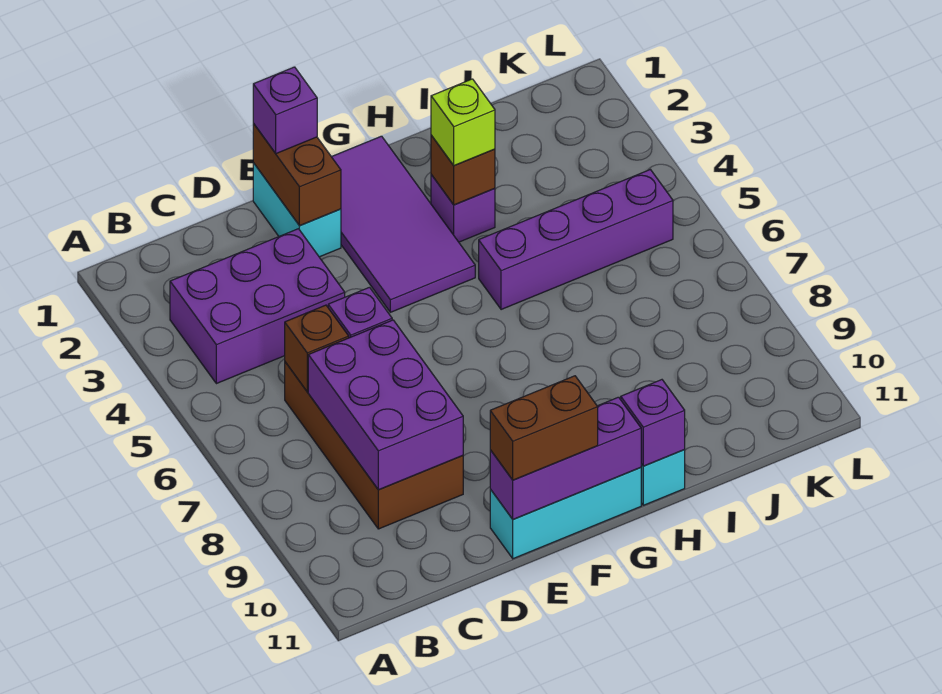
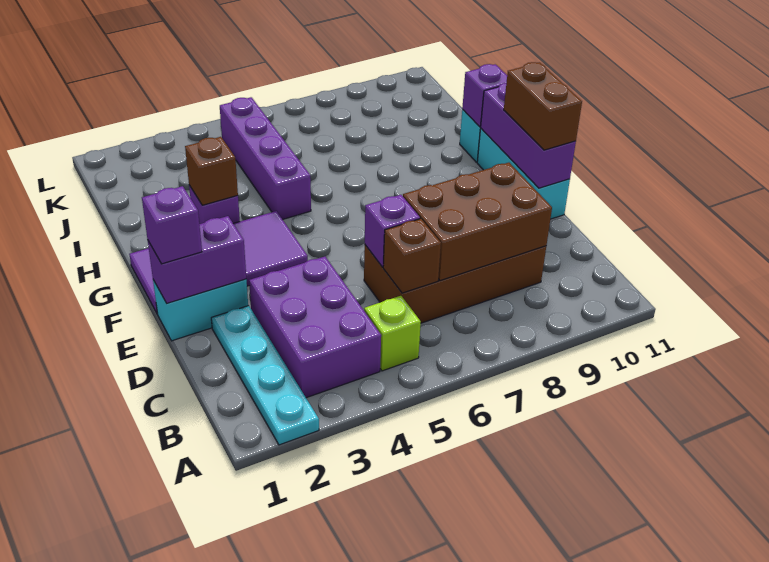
none -> cyan 1x4 plate [211,306,319,445]
purple 2x3 brick [308,320,463,490] -> brown 2x3 brick [403,163,552,281]
brown 1x2 brick [253,124,341,226] -> purple 1x2 brick [148,216,246,303]
lime 1x1 brick [431,79,495,165] -> lime 1x1 brick moved to [364,296,421,371]

